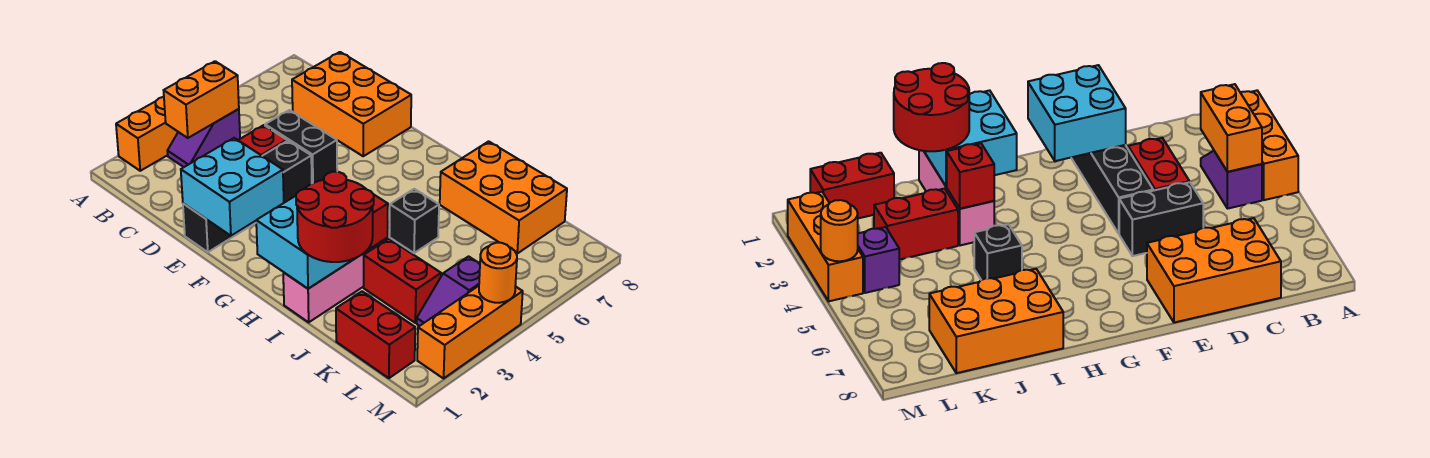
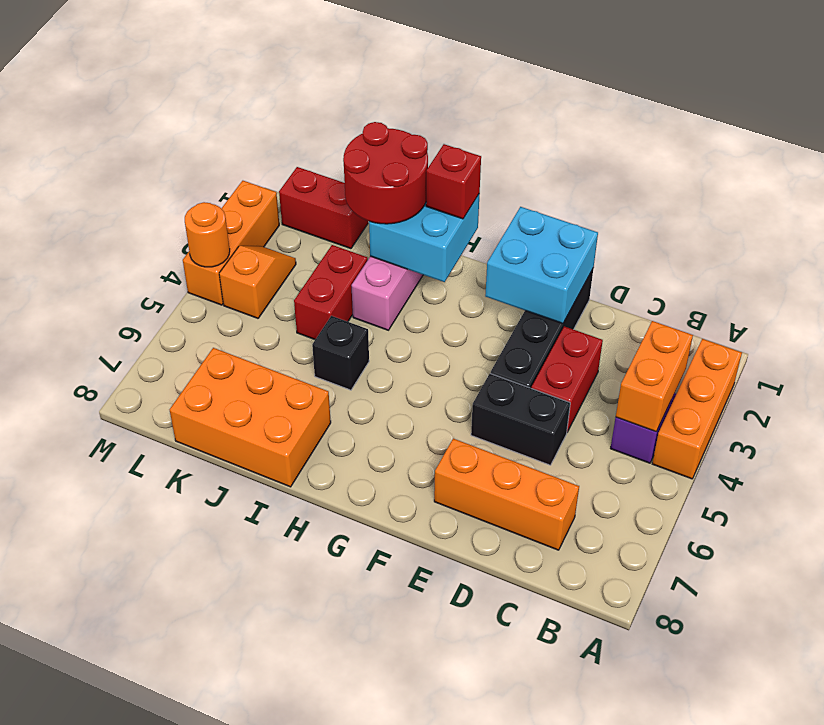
orange 2x3 brick [292,52,411,156] -> orange 1x3 brick [434,439,579,550]
red 1x1 brick [367,195,388,251] -> red 1x1 brick moved to [426,144,481,219]
red 1x2 brick [364,239,441,323] -> red 1x2 brick turned to [294,245,368,340]
purple 1x2 slope [417,256,480,326] -> orange 1x2 slope [219,246,296,318]

